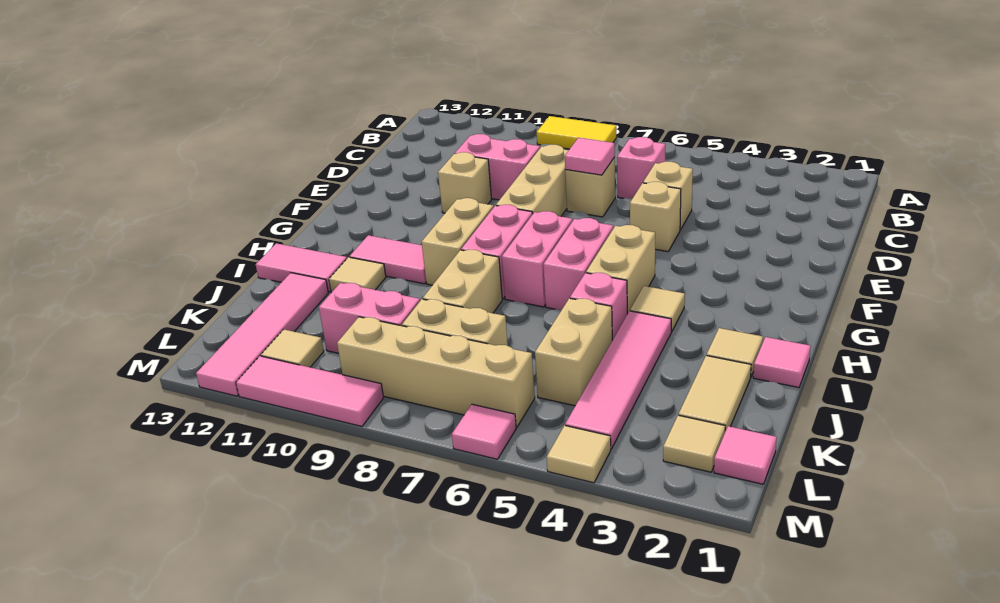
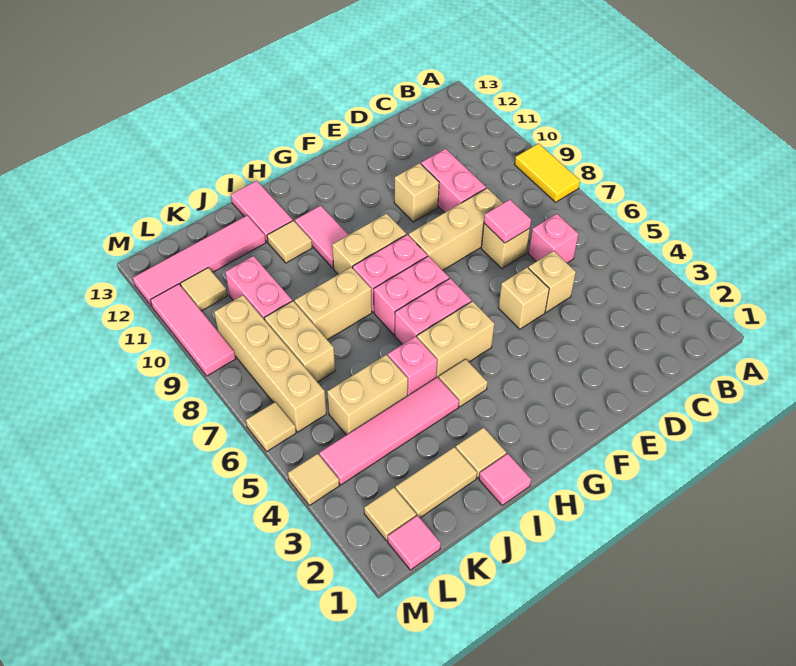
pink 1x1 tile [452,404,516,459] -> tan 1x1 tile [246,402,296,451]

